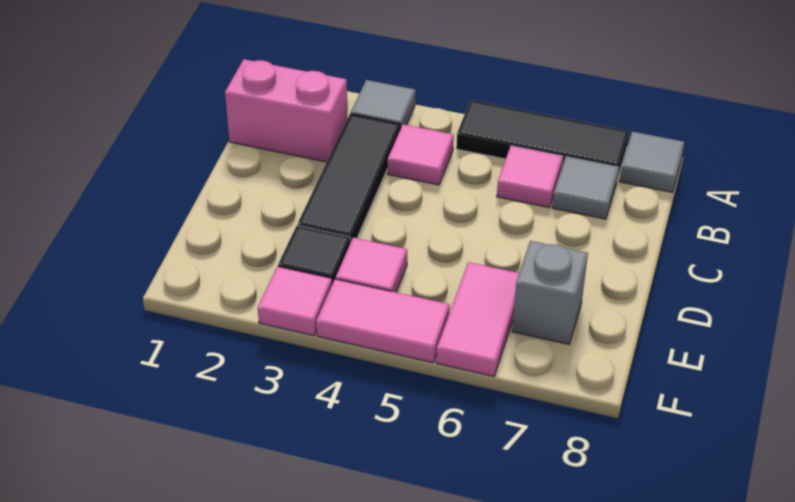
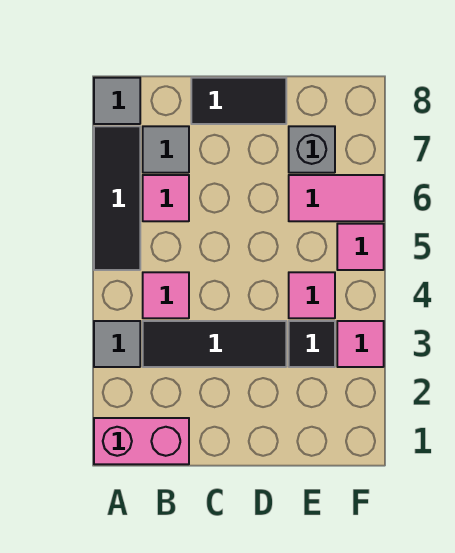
pink 1x2 brick [225,59,347,162] -> pink 1x2 brick turned to [94,418,189,464]
none -> black 1x2 tile [191,78,286,124]
pink 1x2 tile [317,279,450,363] -> pink 1x1 tile [337,224,384,270]

